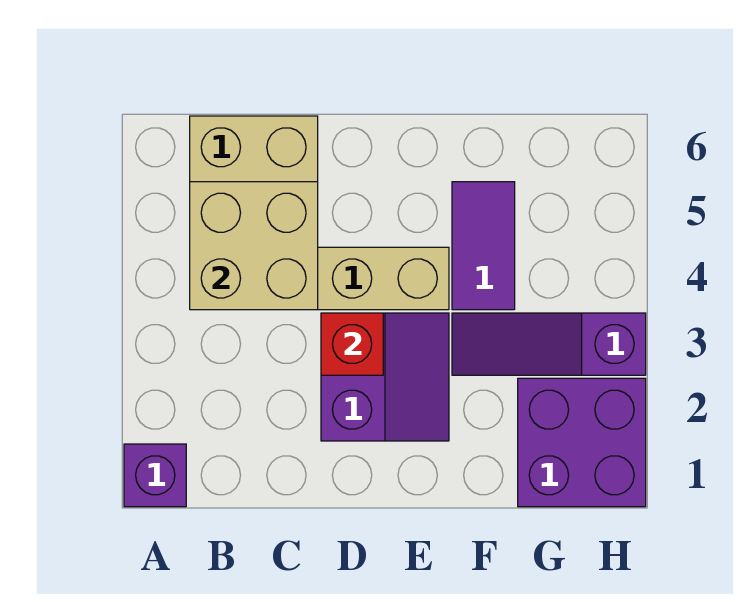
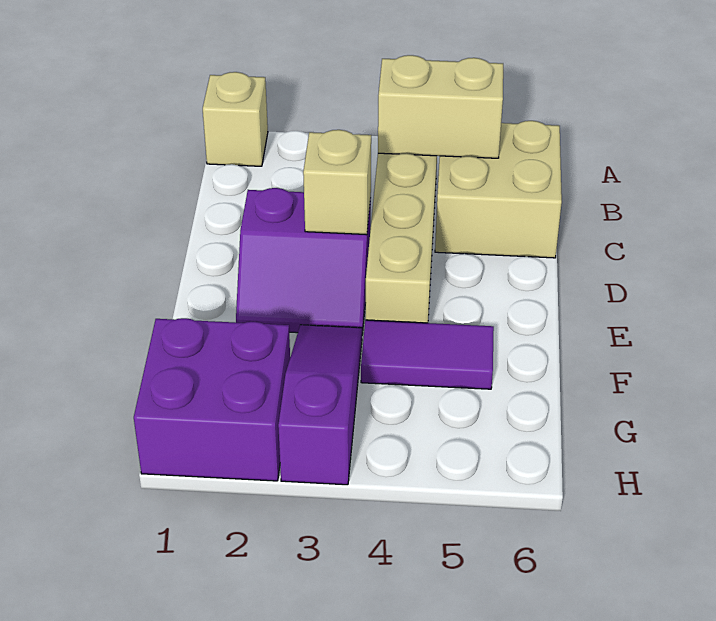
purple 1x1 brick [124,444,186,507] -> tan 1x1 brick [203,72,268,166]
tan 2x2 brick [190,182,318,310] -> tan 1x2 brick [378,55,503,158]
red 1x1 brick [321,313,383,375] -> tan 1x1 brick [303,130,371,235]

